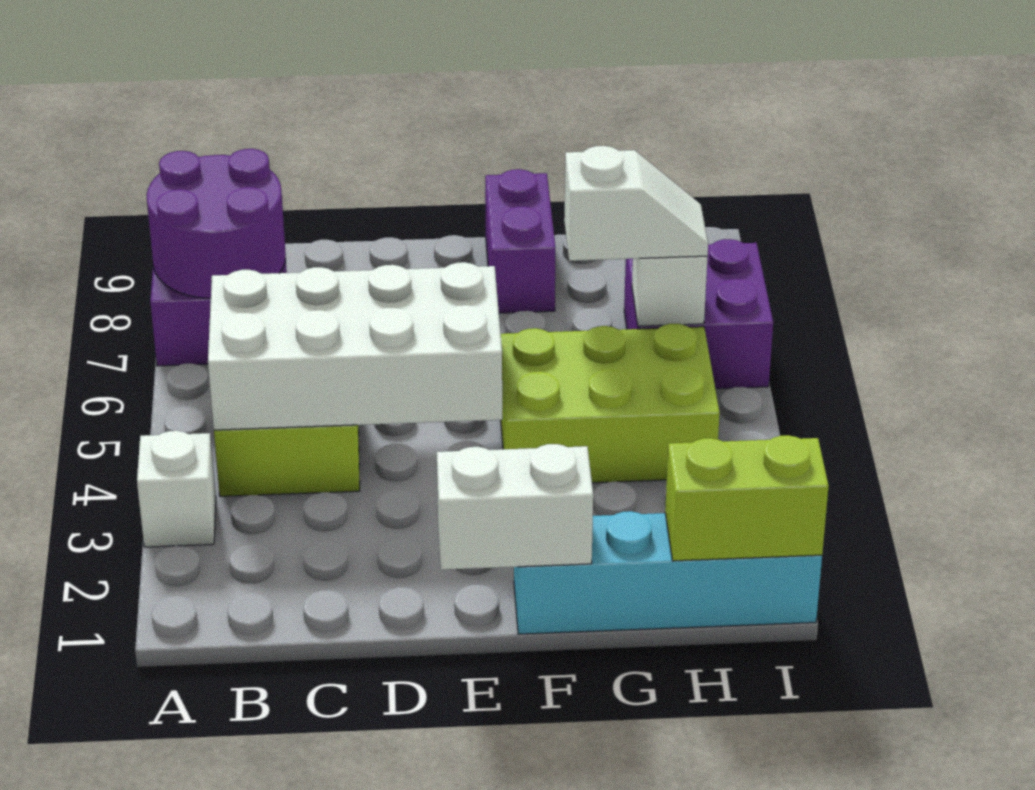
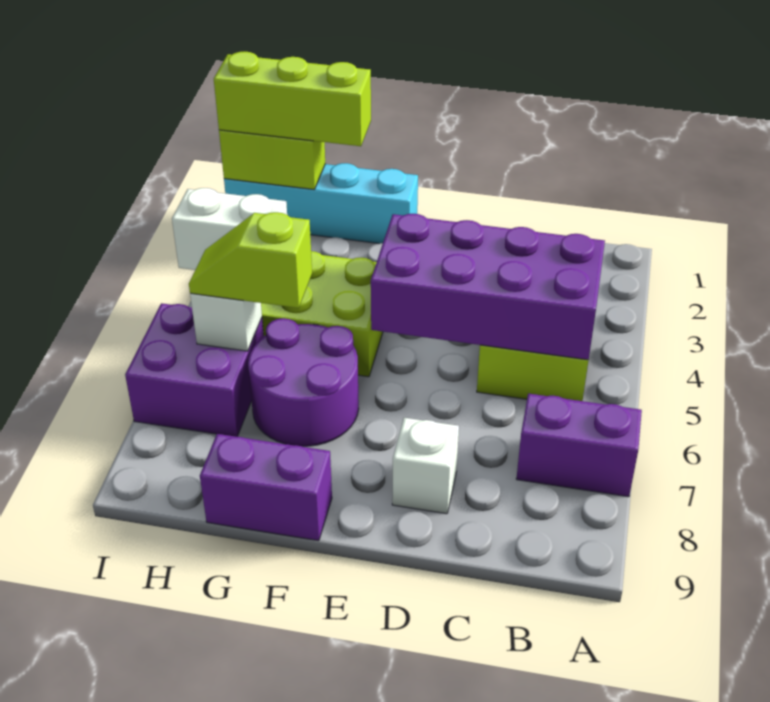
white 1x1 brick [137,431,216,547] -> white 1x1 brick moved to [392,418,459,514]
purple 2x2 round brick [147,149,286,298] -> purple 2x2 round brick moved to [248,318,359,446]
white 2x4 brick [208,262,502,430] -> purple 2x4 brick [371,214,605,360]
white 1x2 brick [437,444,593,570] -> white 1x2 brick moved to [172,188,287,270]
purple 1x2 brick [485,169,555,313] -> purple 1x2 brick turned to [200,434,332,541]
none -> lime 1x3 brick [214,51,371,146]
white 1x2 slope [564,146,708,261] -> lime 1x2 slope [189,212,312,308]

